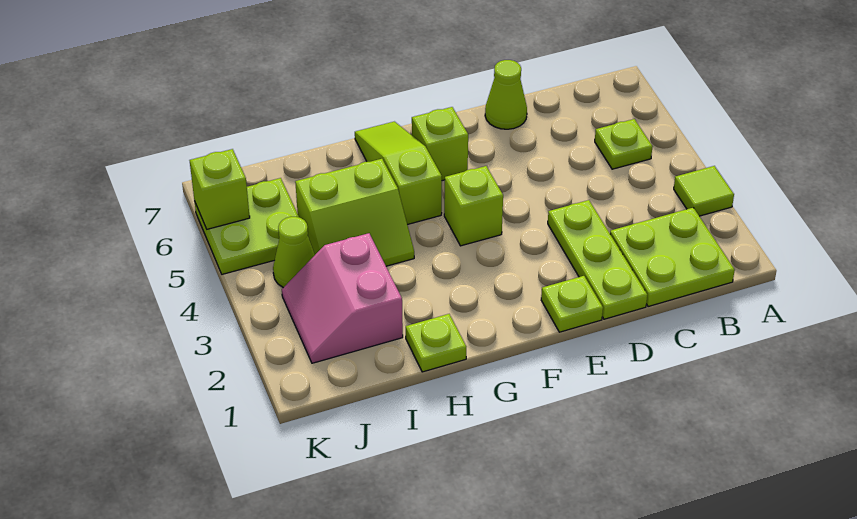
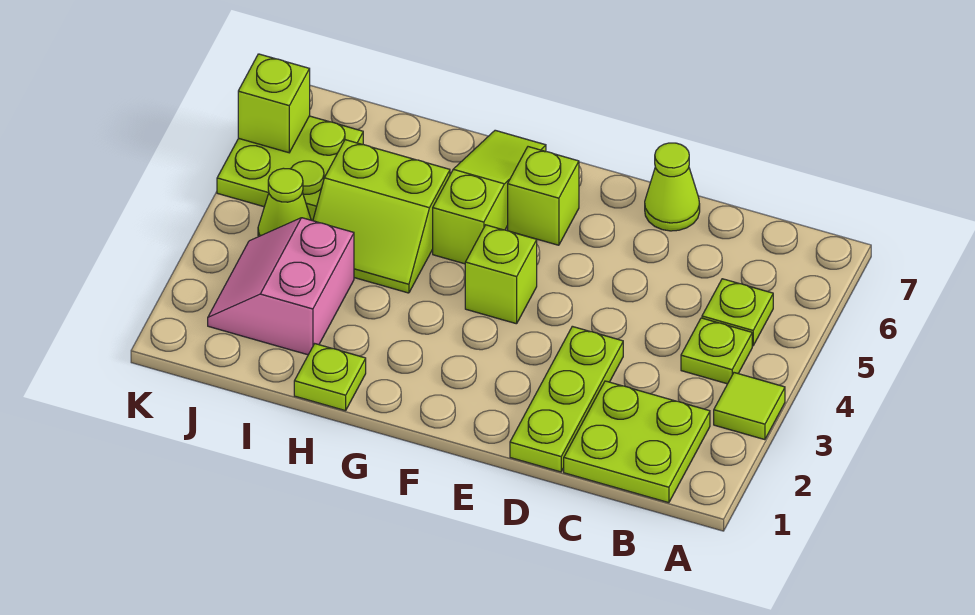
lime 1x1 plate [541,276,603,332] -> lime 1x1 plate moved to [681,318,752,384]

